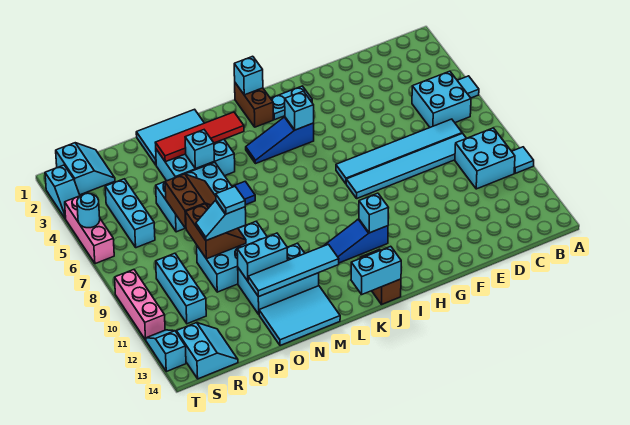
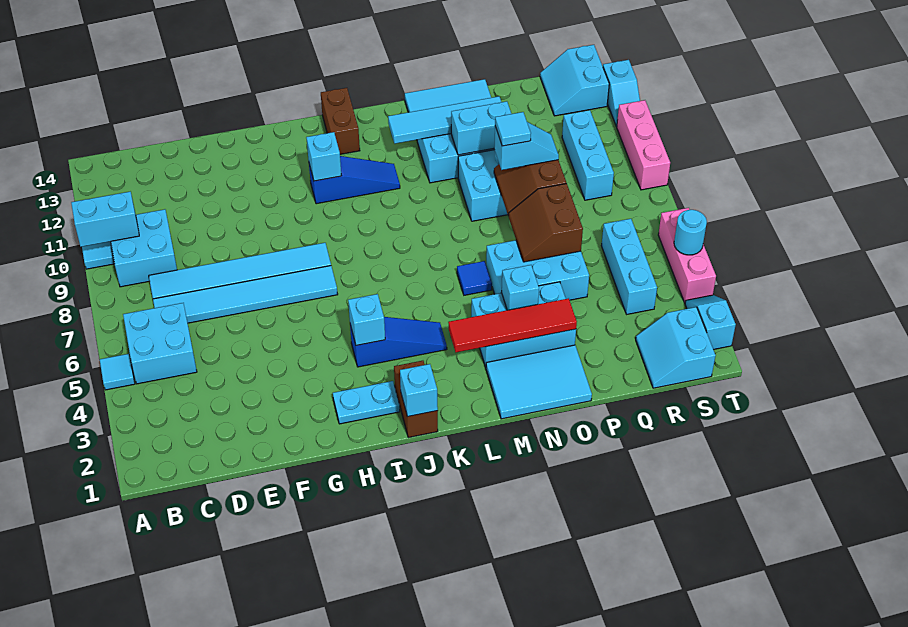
cyan 1x2 brick [351,246,401,295] -> cyan 1x2 brick moved to [71,192,139,247]

